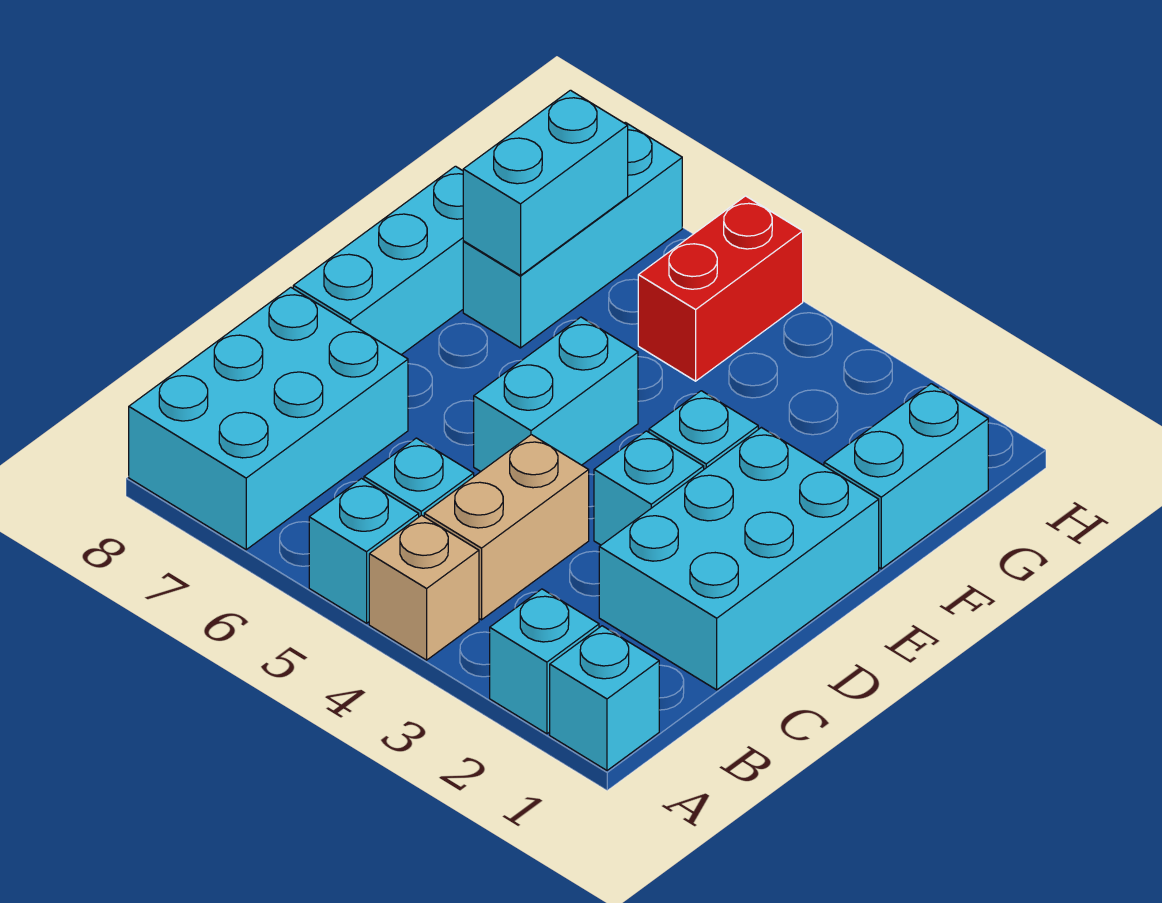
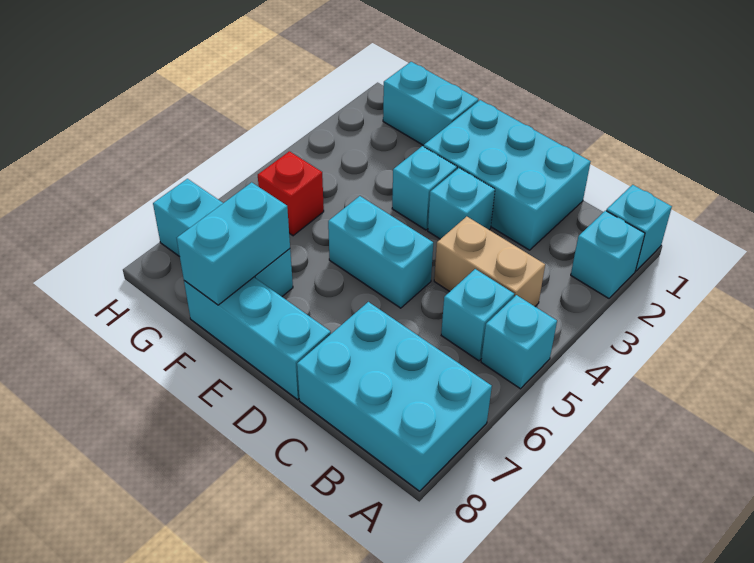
tan 1x1 brick [369,515,479,660] -> none
cyan 1x2 brick [463,90,628,275] -> cyan 1x2 brick turned to [177,182,290,305]
red 1x2 brick [638,196,803,381] -> red 1x1 brick [258,151,324,236]

